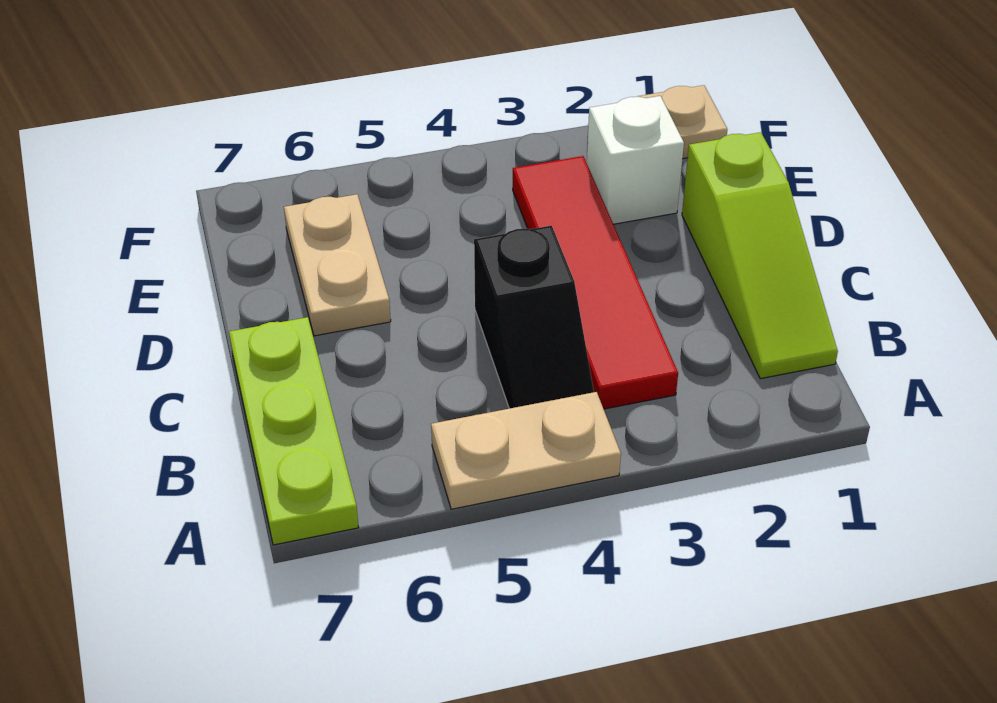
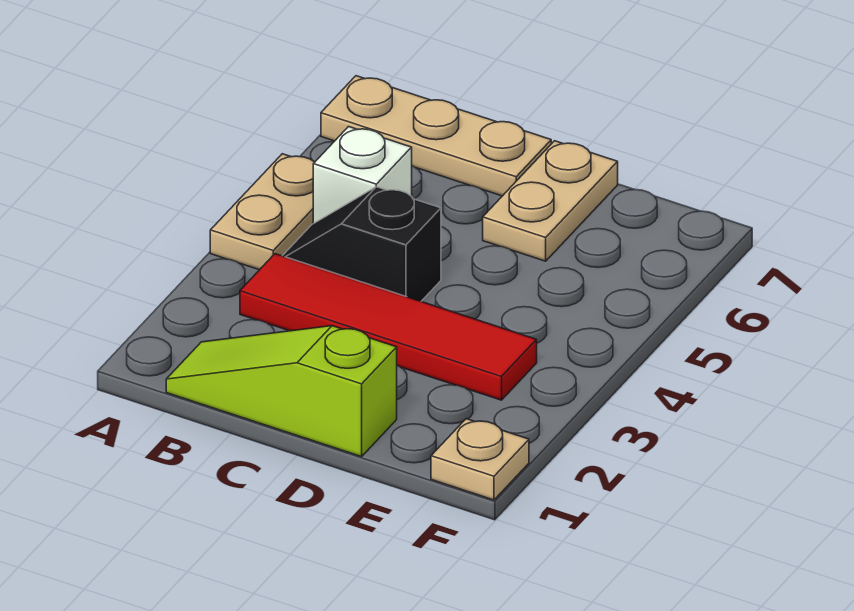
lime 1x3 plate [229,317,359,545] -> tan 1x3 plate [321,76,551,196]
tan 1x2 plate [284,194,391,336] -> tan 1x2 plate turned to [483,141,618,261]
white 1x1 brick [587,96,684,224] -> white 1x1 brick moved to [313,127,412,224]

